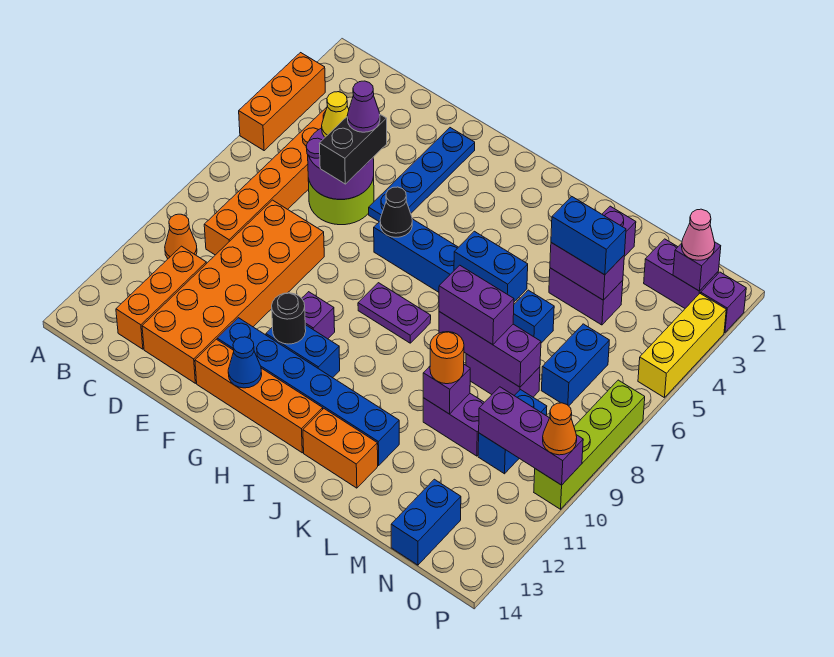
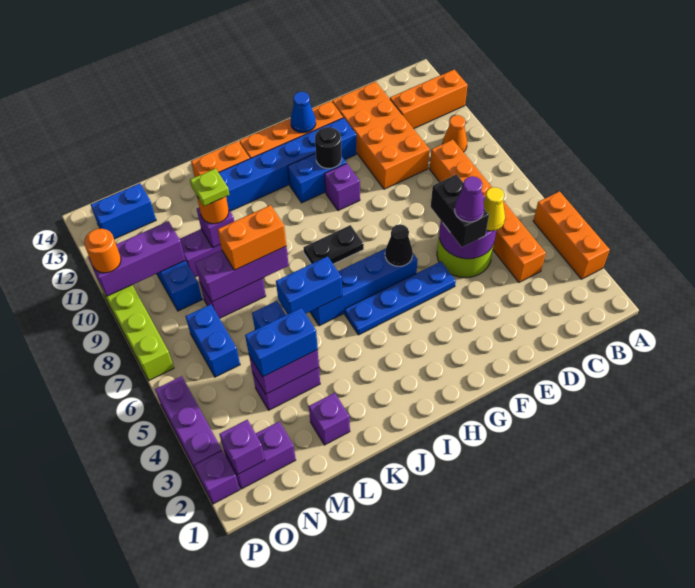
orange 1x3 brick [116,246,206,349] -> orange 1x3 brick turned to [390,70,468,129]
orange 2x6 brick [142,200,324,383] -> orange 2x4 brick [332,82,430,189]
blue 1x4 plate [369,128,475,222] -> blue 1x4 plate turned to [345,262,456,335]
purple 1x2 plate [358,283,431,343] -> black 1x2 plate [304,225,364,264]
purple 1x2 brick [439,265,514,345] -> orange 1x2 brick [218,205,286,270]
none -> lime 1x1 plate [190,168,229,206]
blue 1x2 brick [391,479,461,565] -> blue 1x2 brick turned to [91,183,156,239]
pink 1x1 cone [682,209,715,260] -> none
yellow 1x3 brick [638,293,726,398] -> purple 1x3 brick [155,376,222,475]
orange 1x1 cone [543,403,577,455] -> orange 1x1 round brick [84,229,121,273]

